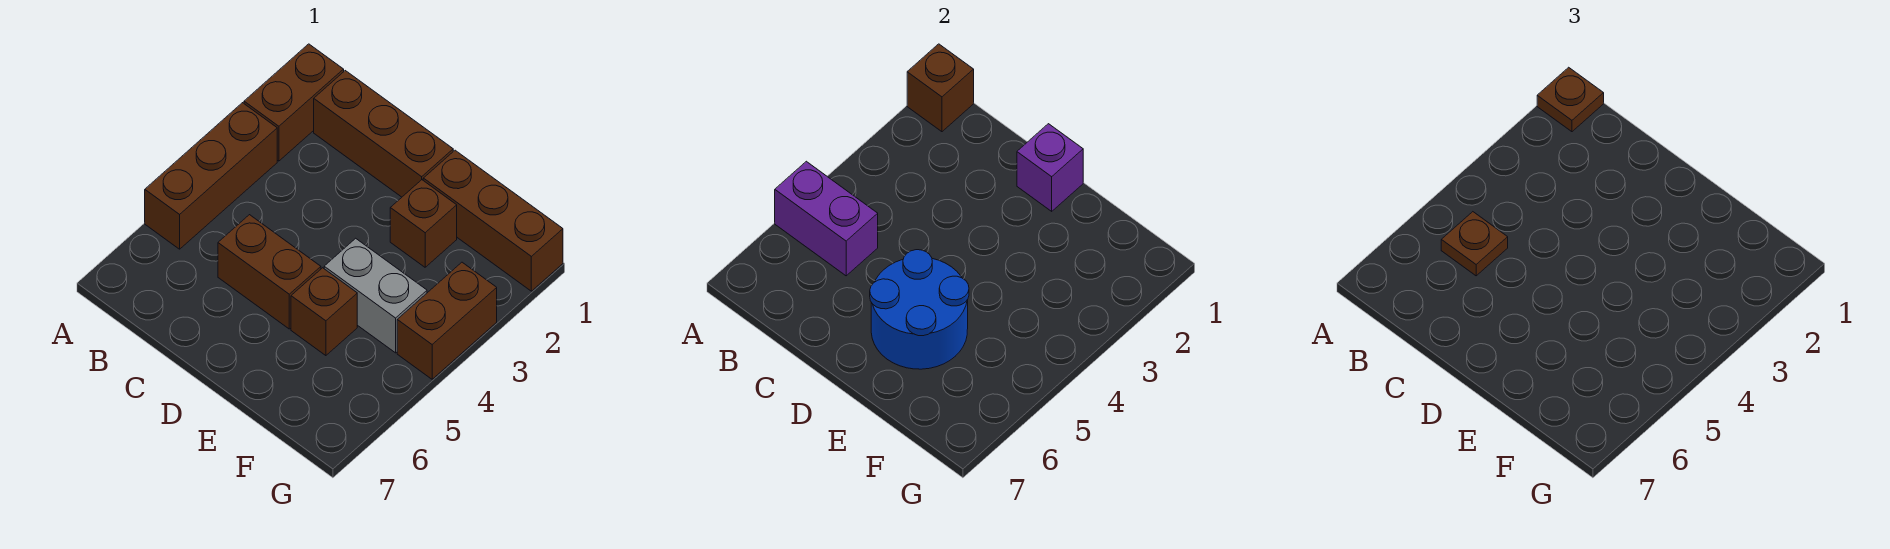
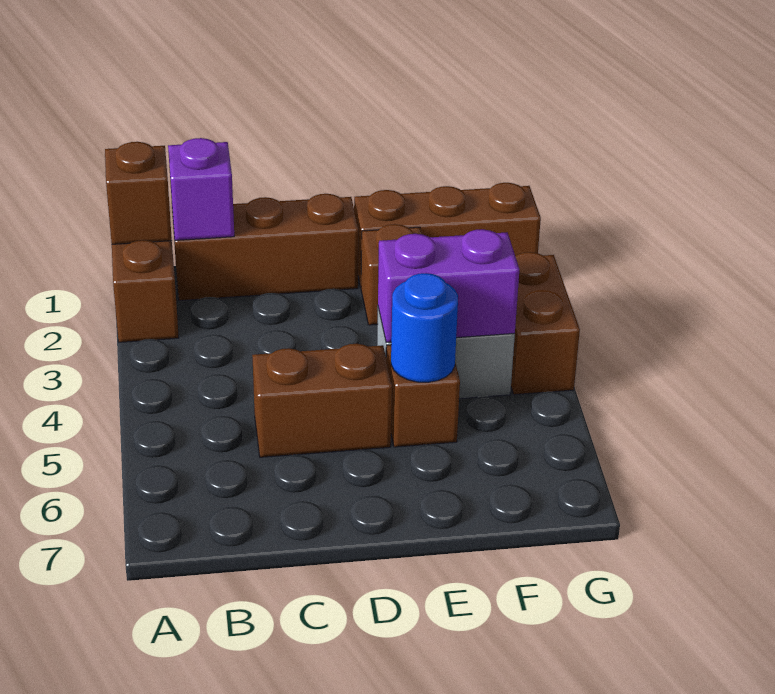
brown 1x1 plate [1537,67,1604,132] -> none
brown 1x3 brick [145,103,277,249] -> none
purple 1x2 brick [775,161,878,276] -> purple 1x2 brick moved to [378,229,519,343]
brown 1x1 plate [1441,212,1508,276] -> none
purple 1x1 brick [1017,124,1083,211] -> purple 1x1 brick moved to [168,138,234,240]
blue 2x2 round brick [870,250,969,369] -> blue 1x1 round brick [391,273,458,382]

